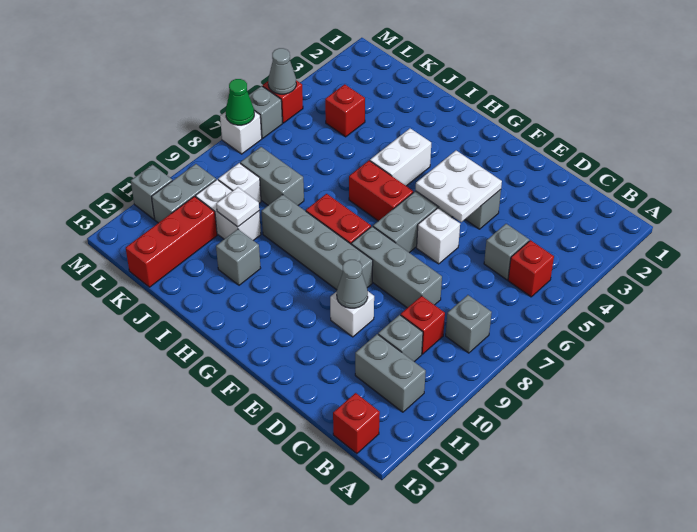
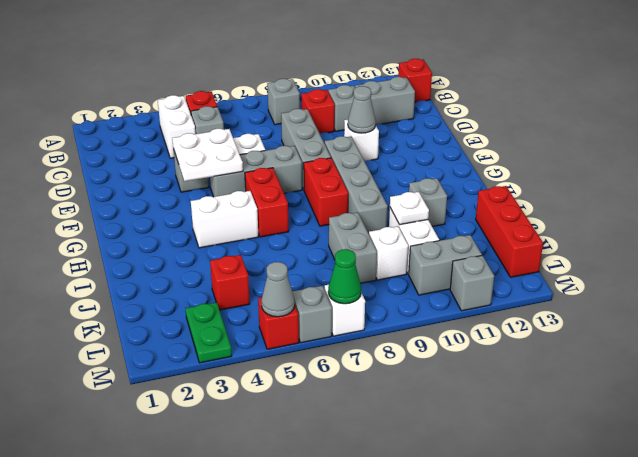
none -> white 1x2 brick [158,95,196,158]
grey 1x2 brick [355,334,426,412] -> grey 1x2 brick turned to [355,77,415,124]
red 1x3 brick [126,196,217,287] -> red 1x3 brick turned to [476,186,543,277]
none -> green 1x2 plate [185,302,232,363]

